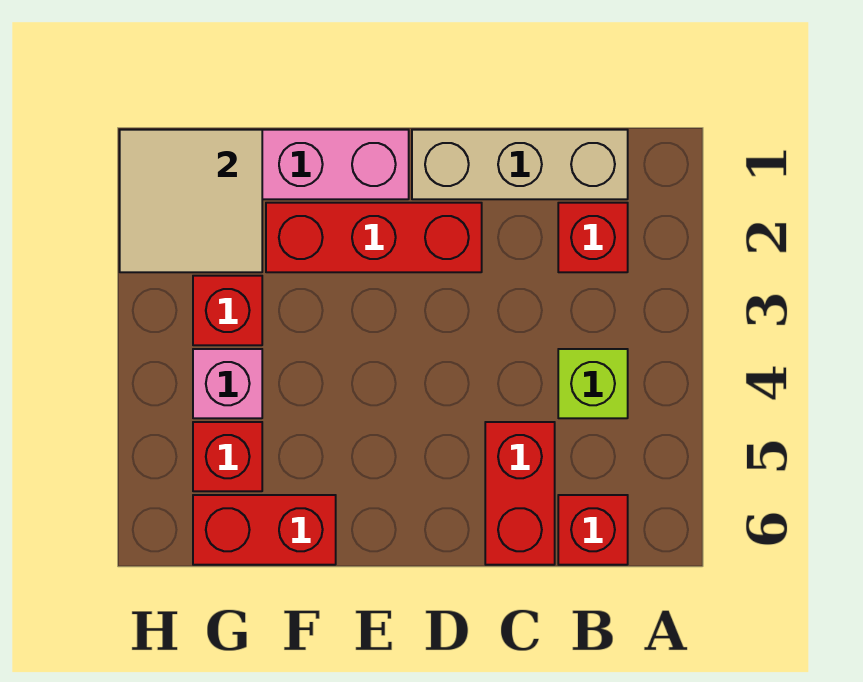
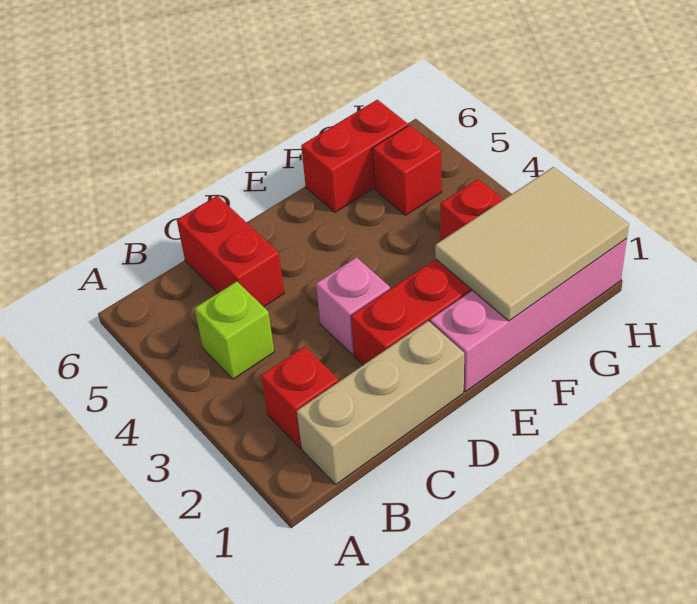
red 1x1 brick [558,495,628,565] -> none
tan 2x2 tile [120,130,262,272] -> tan 2x3 tile [435,167,629,321]
pink 1x1 brick [193,349,262,418] -> pink 1x1 brick moved to [316,257,390,354]

